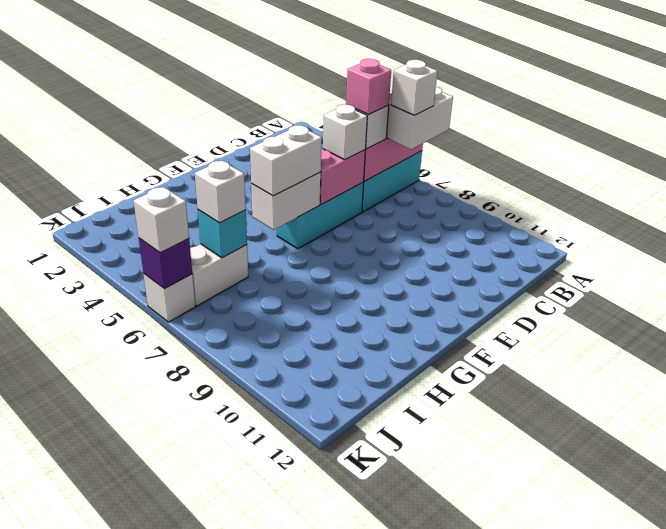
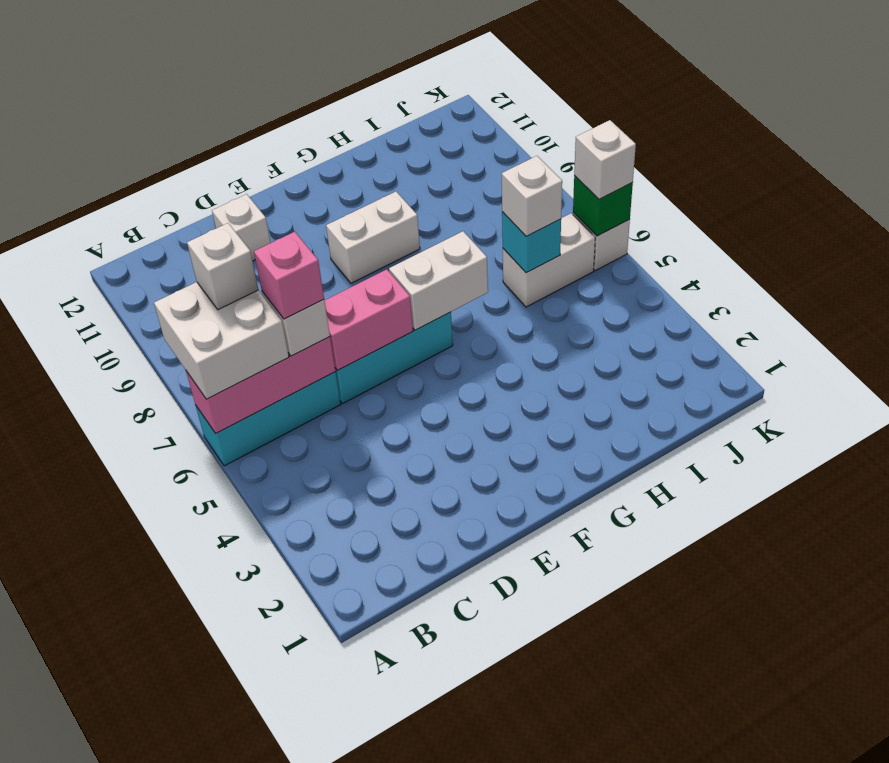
white 1x1 brick [323,104,367,160] -> white 1x1 brick moved to [212,194,270,261]
white 1x2 brick [250,125,322,196] -> white 1x2 brick moved to [326,192,420,283]
purple 1x1 brick [139,238,192,289] -> green 1x1 brick [573,176,633,236]

